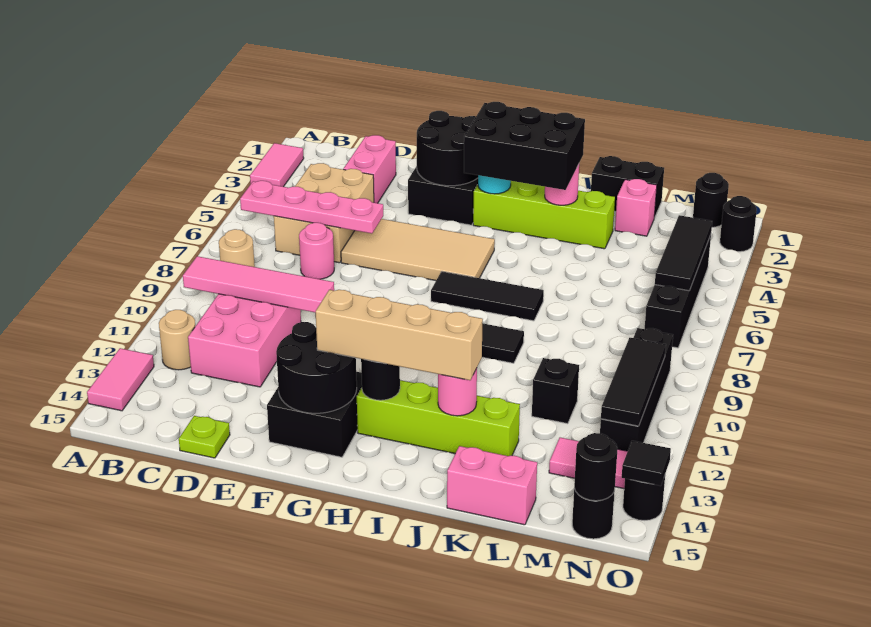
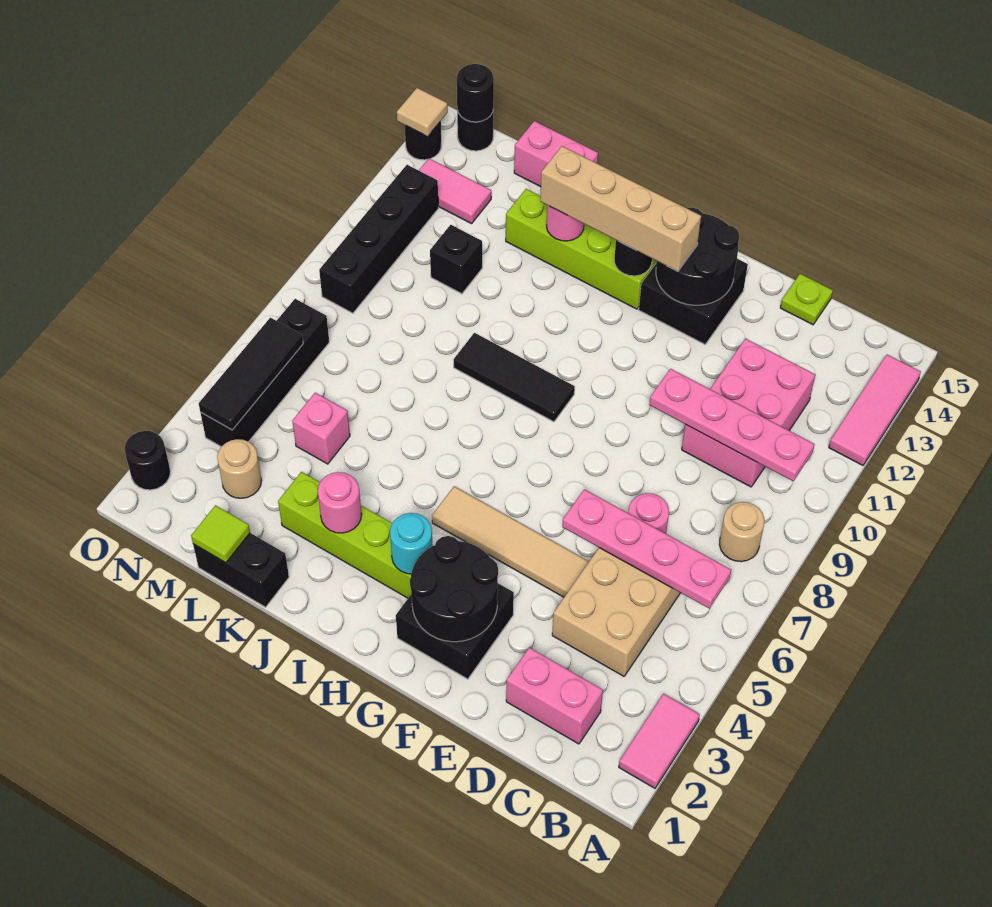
pink 1x2 tile [87,348,154,411] -> pink 1x3 tile [829,355,921,465]
pink 1x4 tile [183,256,334,313] -> pink 1x4 plate [649,369,814,481]
tan 1x1 round brick [159,310,195,370] -> tan 1x1 round brick moved to [217,439,262,498]
pink 1x2 brick [343,135,396,203] -> pink 1x2 brick turned to [506,648,603,744]
tan 2x4 tile [341,219,495,281] -> tan 1x4 tile [432,486,589,597]
black 2x3 brick [464,102,585,190] -> none
black 1x3 tile [431,271,544,321] -> none
none -> lime 1x1 tile [191,505,250,563]
pink 1x1 brick [615,179,657,236] -> pink 1x1 brick moved to [292,393,350,464]
black 1x1 round brick [693,173,729,227] -> none
black 1x3 tile [601,338,666,426] -> none
black 1x1 tile [622,441,671,486] -> tan 1x1 tile [397,88,448,136]

